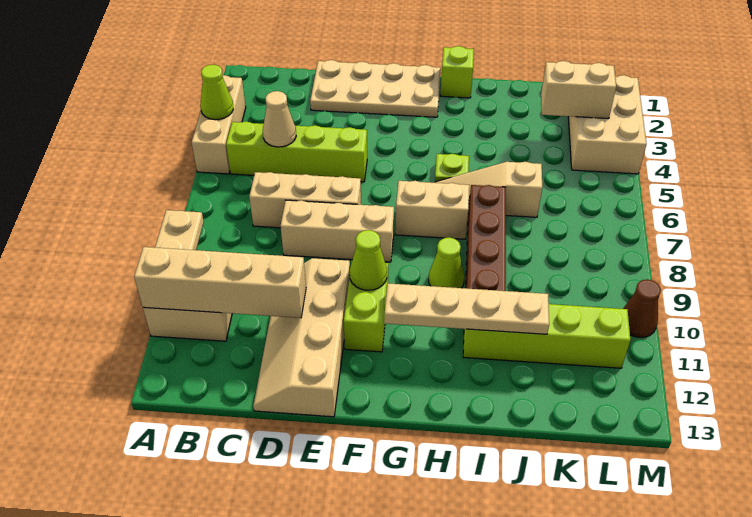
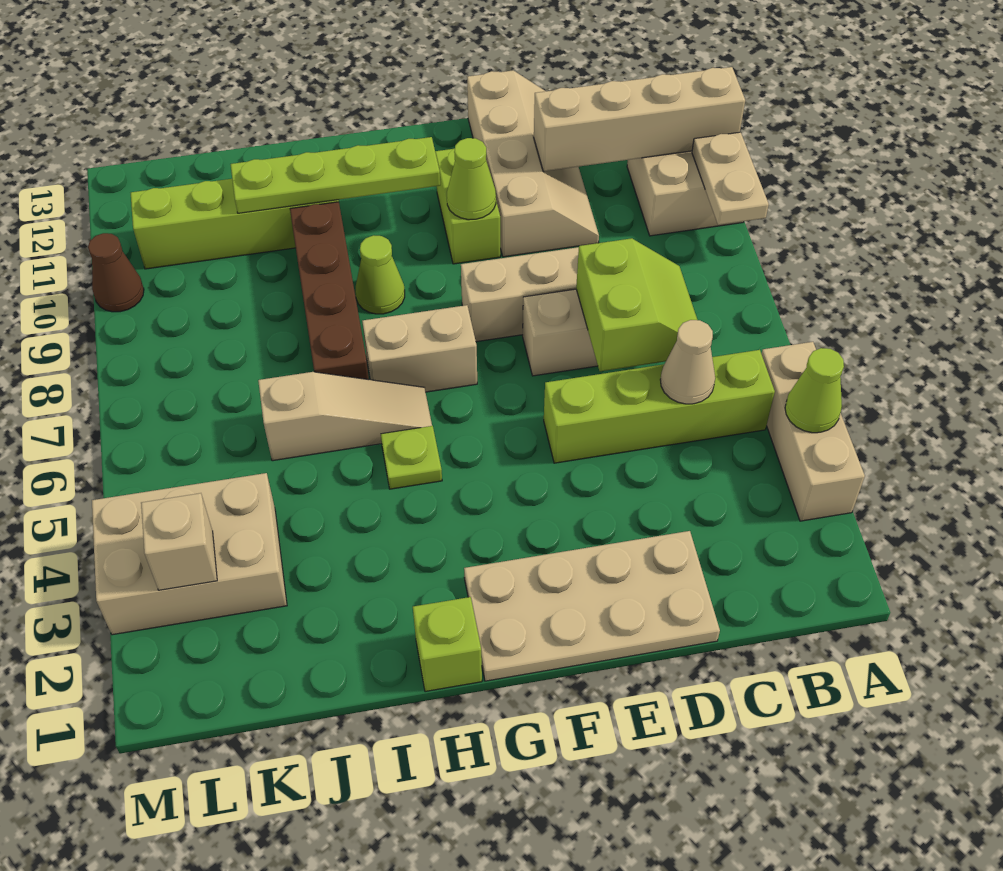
none -> lime 2x2 slope [576,238,697,371]
tan 1x4 plate [384,283,549,334] -> lime 1x4 plate [231,137,440,213]
tan 1x2 brick [541,61,616,119] -> tan 1x1 brick [141,493,217,590]
tan 2x3 brick [568,75,646,174] -> tan 2x3 brick turned to [92,473,287,635]

